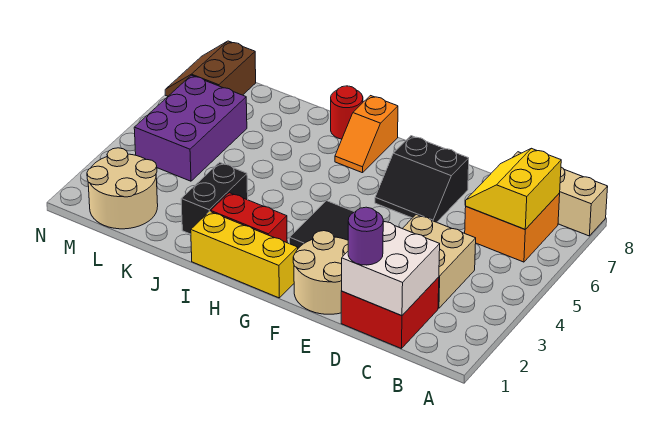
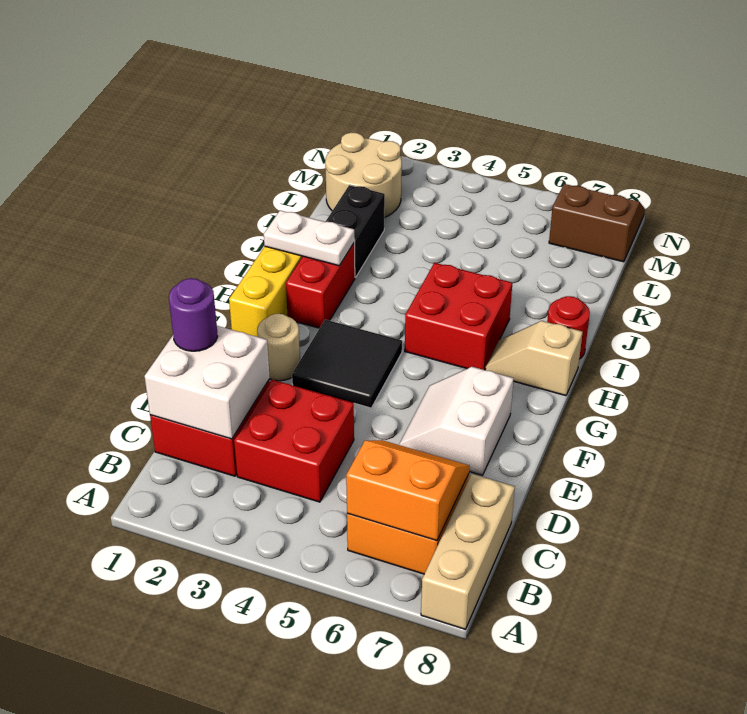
yellow 2x2 slope [466,148,561,229] -> orange 2x2 slope [346,440,470,541]
tan 2x2 brick [402,214,476,308] -> red 2x2 brick [234,380,354,502]
tan 2x2 round brick [293,231,348,314] -> tan 1x1 round brick [257,314,300,381]
black 2x2 slope [375,136,469,222] -> white 2x2 slope [399,367,514,475]
none -> red 2x2 brick [405,263,512,370]
orange 1x2 slope [335,96,398,173] -> tan 1x2 slope [486,321,583,396]
none -> white 1x2 plate [264,210,355,266]
black 1x2 brick [181,162,248,234] -> black 1x2 brick turned to [325,185,385,278]
purple 2x3 brick [134,75,247,181] -> none

